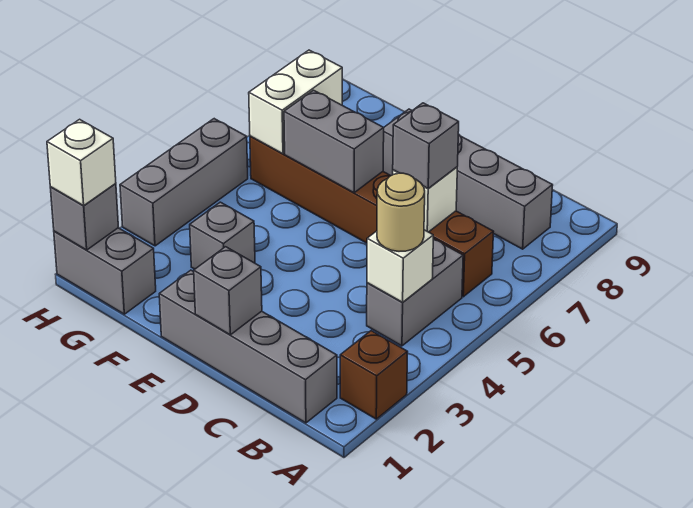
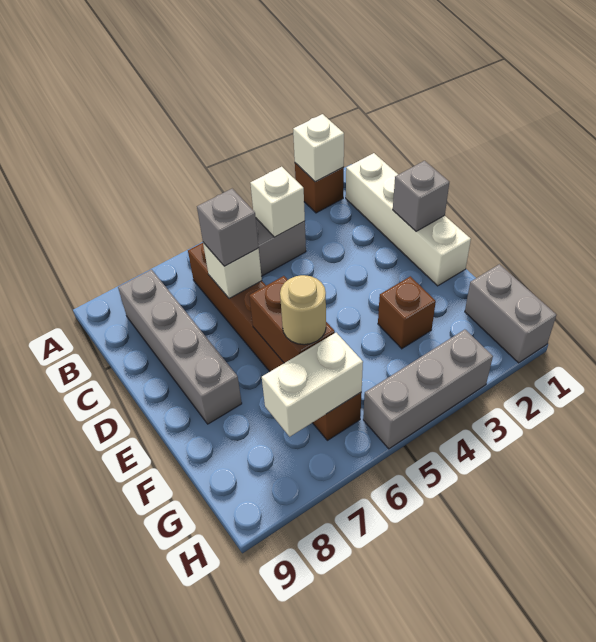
grey 1x4 brick [159,270,337,423] -> white 1x4 brick [346,153,471,286]
tan 1x1 round brick [377,173,425,251] -> tan 1x1 round brick moved to [280,275,326,345]
grey 1x2 brick [284,90,384,193] -> brown 1x2 brick [249,276,335,363]
grey 1x1 brick [190,202,255,269] -> brown 1x1 brick [378,276,436,349]
grey 1x1 brick [50,184,118,250] -> none
white 1x1 brick [47,119,116,206] -> white 1x1 brick moved to [293,114,344,182]

